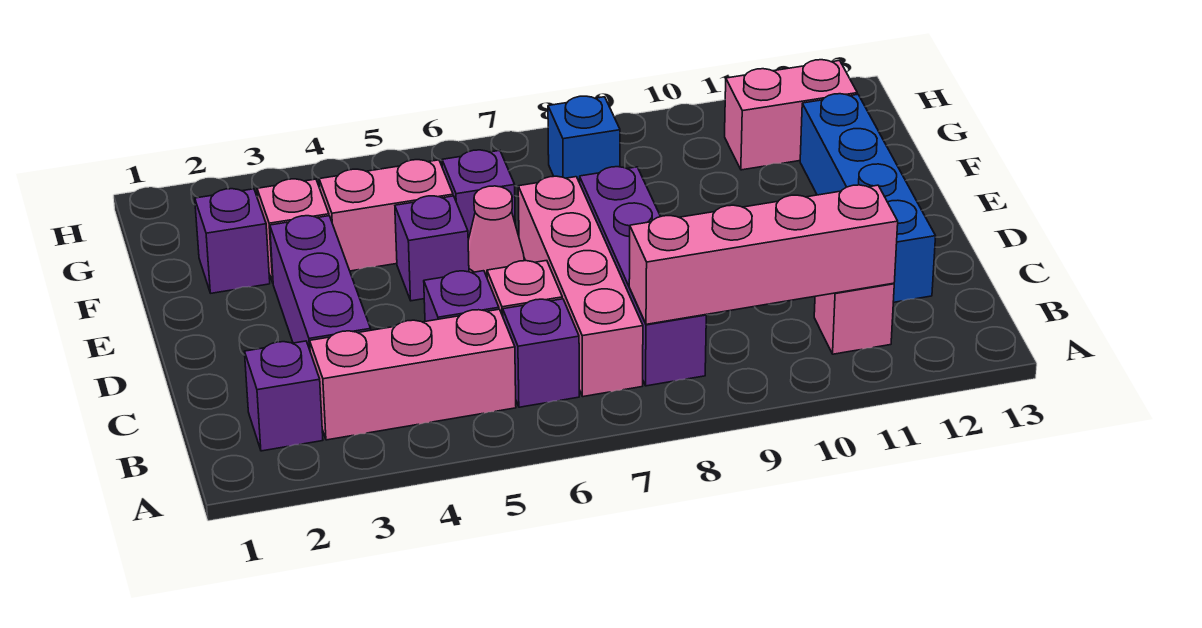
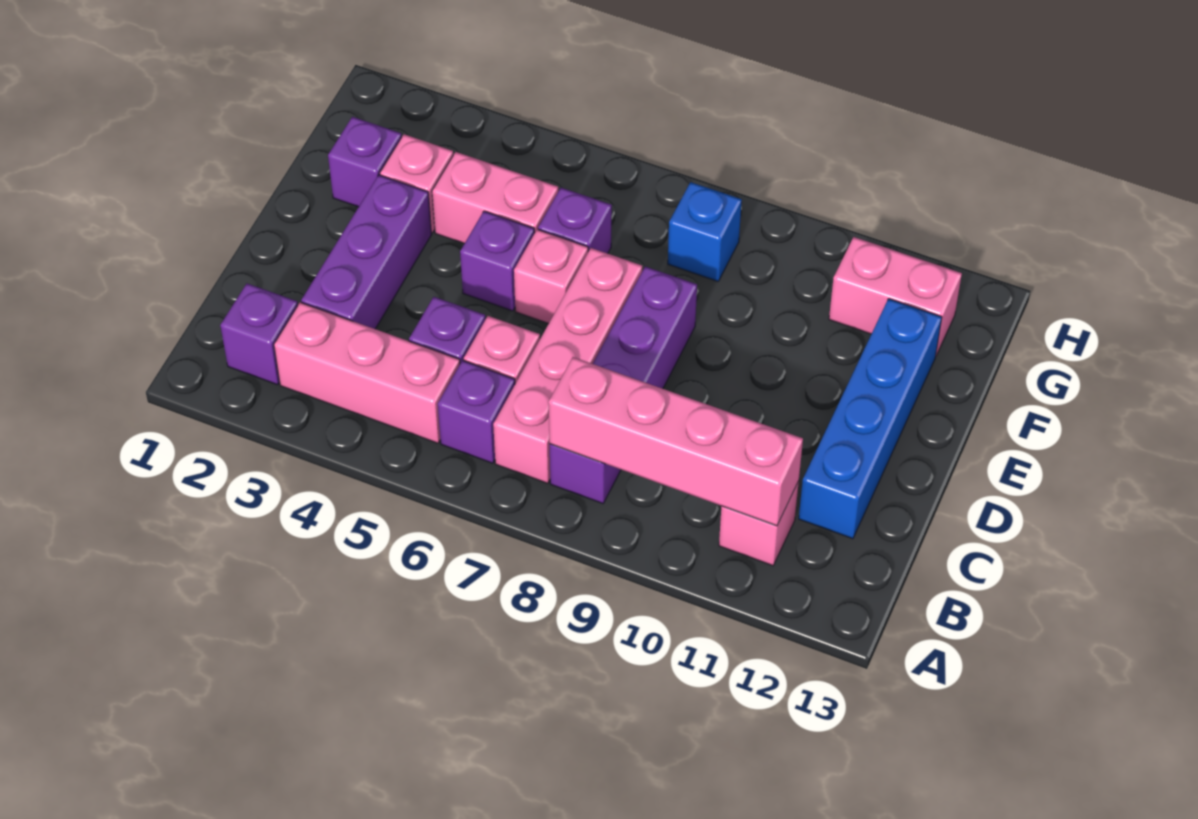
pink 1x1 cone [468,186,524,277] -> pink 1x1 brick [514,229,588,324]

